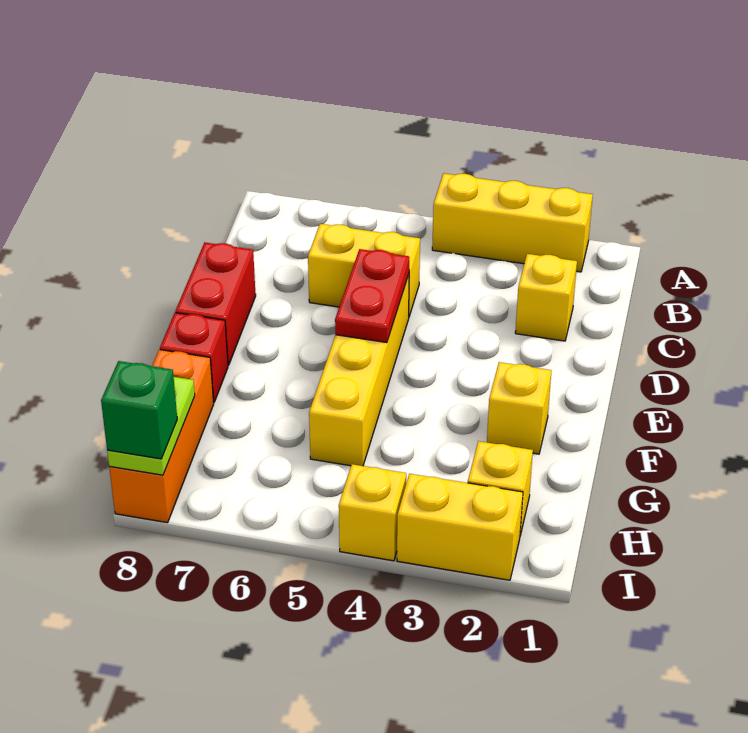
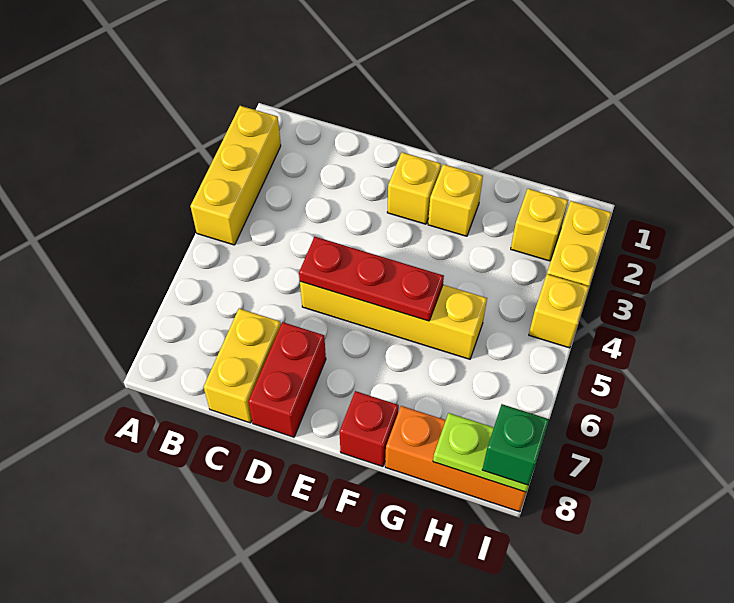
yellow 1x1 brick [515,254,577,341] -> yellow 1x1 brick moved to [387,152,441,224]
yellow 1x2 brick [308,224,420,316] -> yellow 1x2 brick moved to [204,309,281,423]
red 1x2 plate [335,249,409,343] -> red 1x3 plate [299,236,444,321]
red 1x2 brick [175,243,256,365] -> red 1x2 brick turned to [248,322,326,437]

